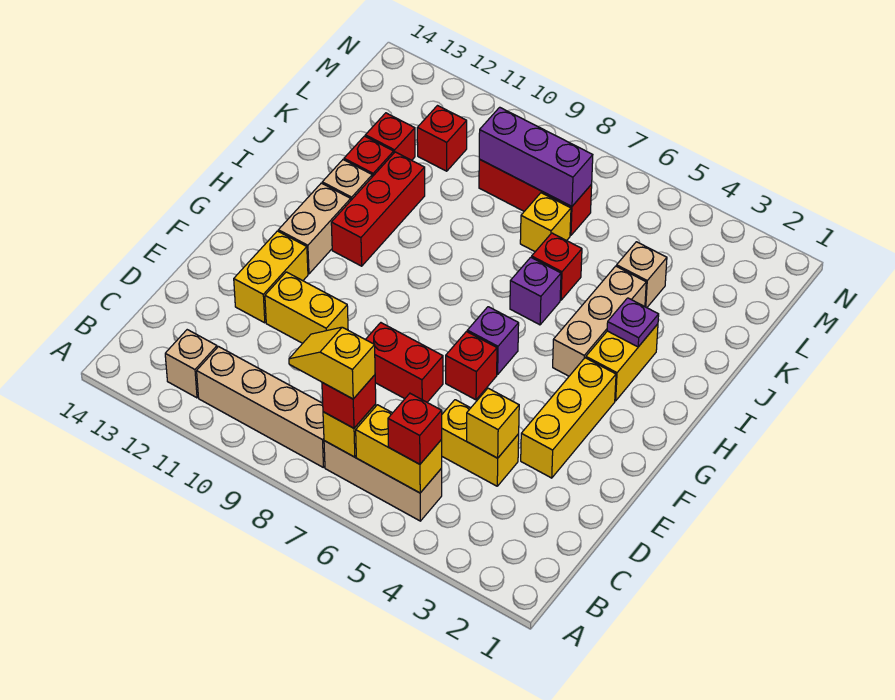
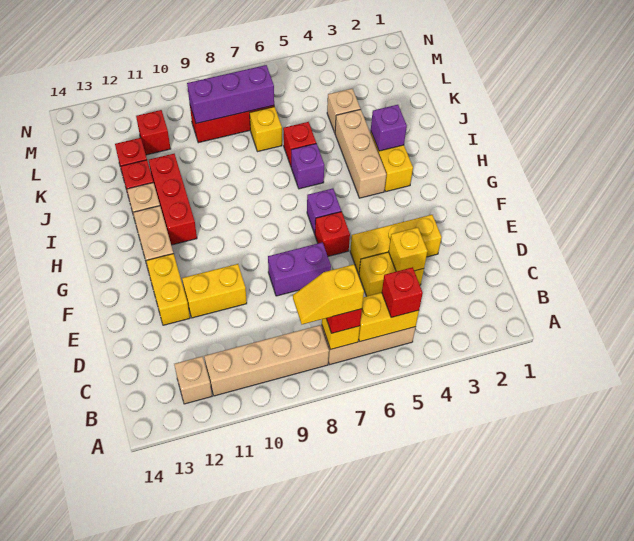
yellow 1x3 brick [521,358,616,478] -> yellow 1x3 brick turned to [350,215,442,274]
red 1x2 brick [366,323,443,402] -> purple 1x2 brick [268,242,331,296]
purple 1x1 plate [607,298,659,347] -> purple 1x1 brick [371,105,407,151]

